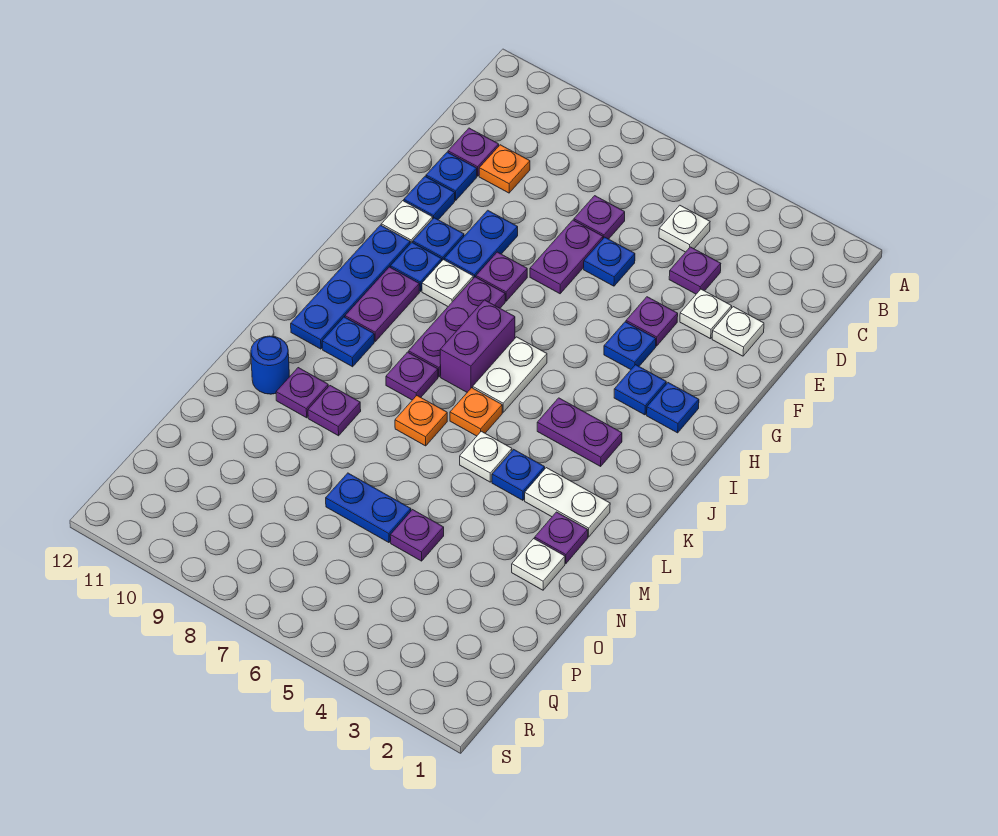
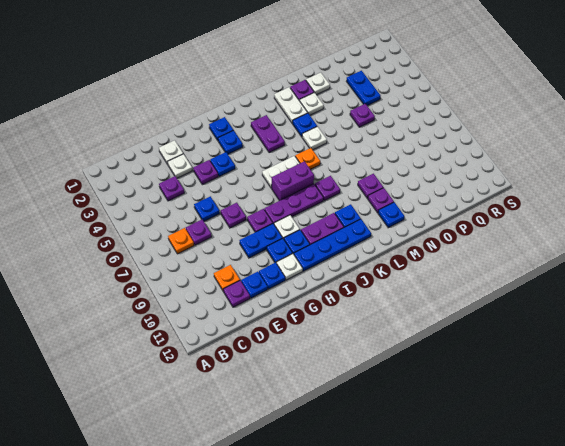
white 1x1 plate [659,205,710,252] -> white 1x1 plate moved to [299,93,324,115]
purple 1x2 plate [530,220,603,294] -> purple 1x1 plate [221,203,246,228]
orange 1x1 plate [395,396,447,446] -> orange 1x1 plate moved to [168,228,194,254]
blue 1x1 round brick [251,336,289,394] -> blue 1x1 plate [378,202,404,228]
blue 1x2 plate [326,473,411,543] -> blue 1x2 plate moved to [346,71,380,106]

